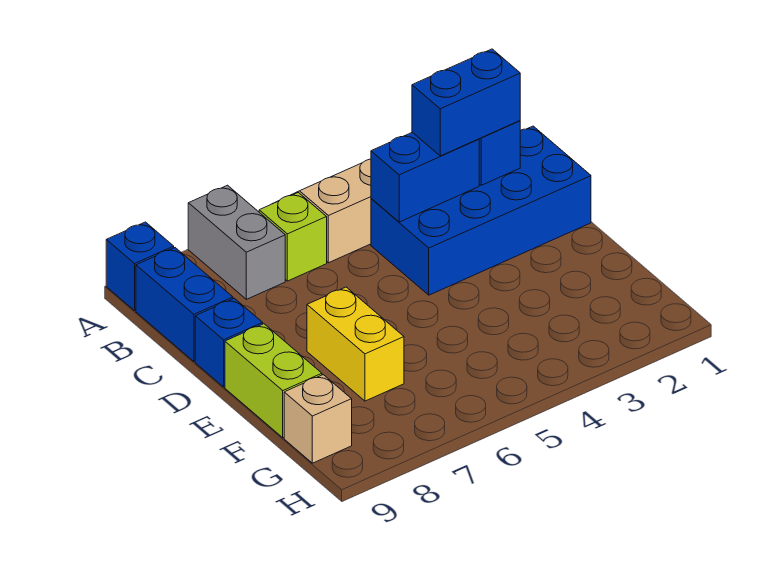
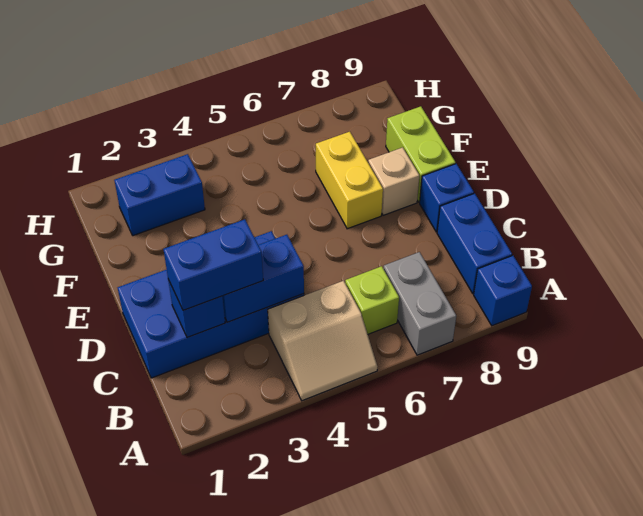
none -> blue 1x2 brick [114,154,205,236]
tan 1x1 brick [284,375,352,463] -> tan 1x1 brick moved to [368,147,419,215]

